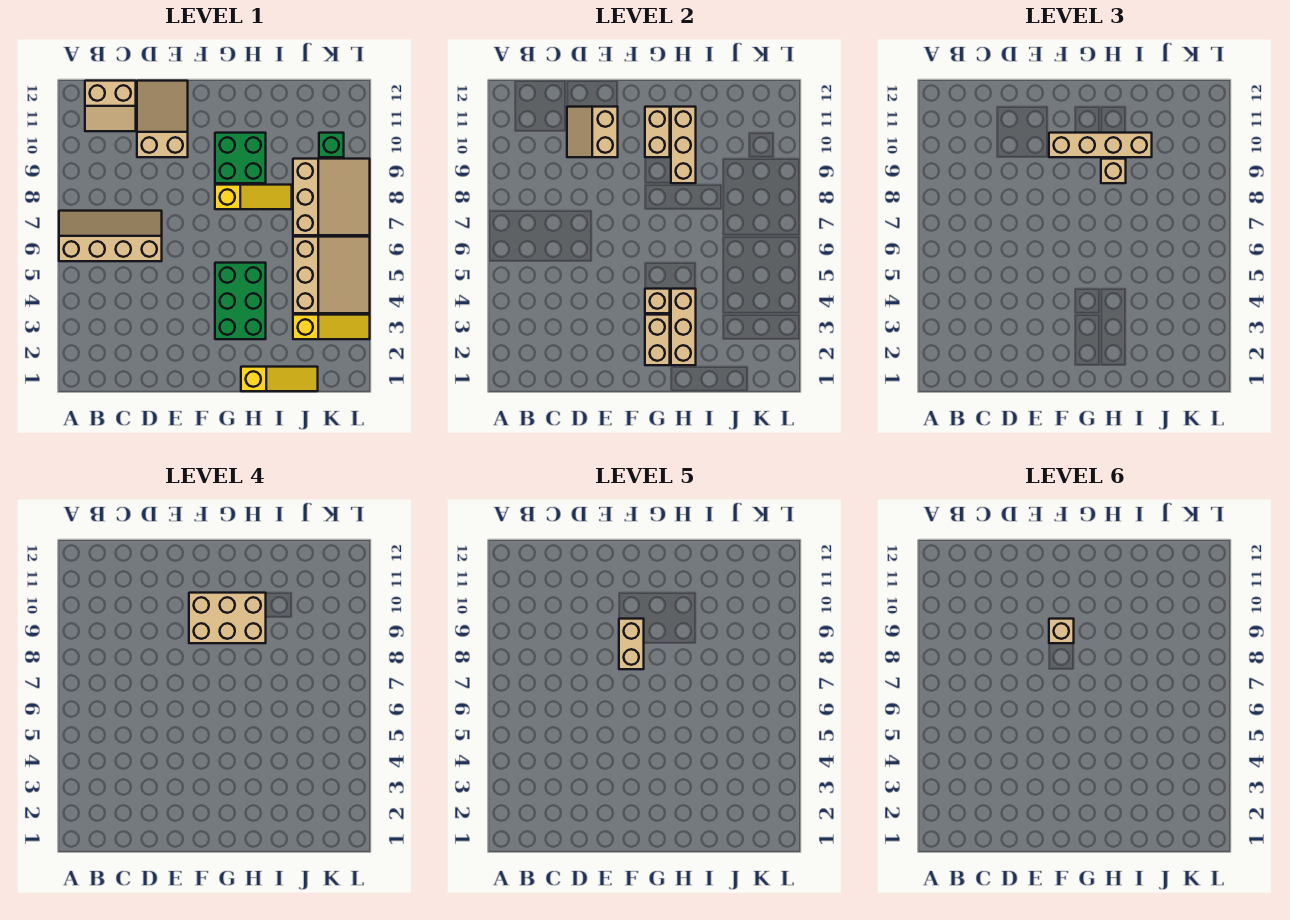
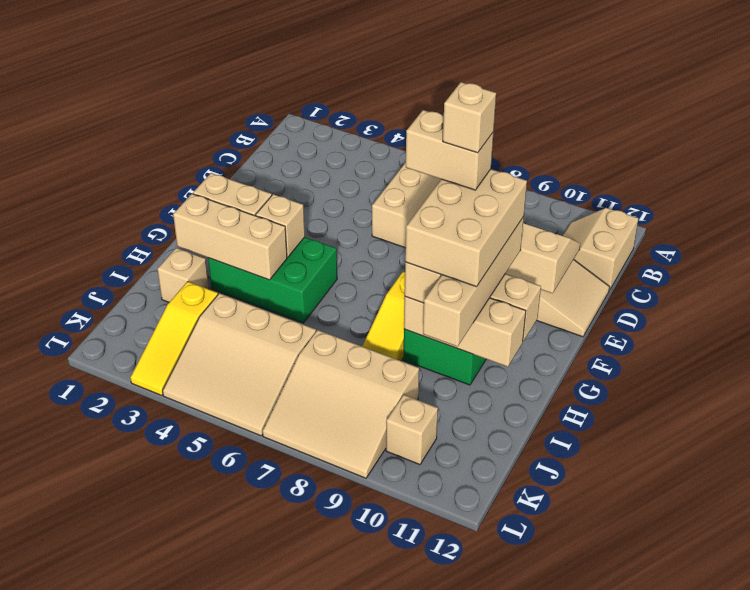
yellow 1x3 slope [241,367,318,391] -> none
none -> tan 1x1 brick [157,248,209,302]
green 1x1 brick [319,133,344,157] -> tan 1x1 brick [386,395,438,465]

